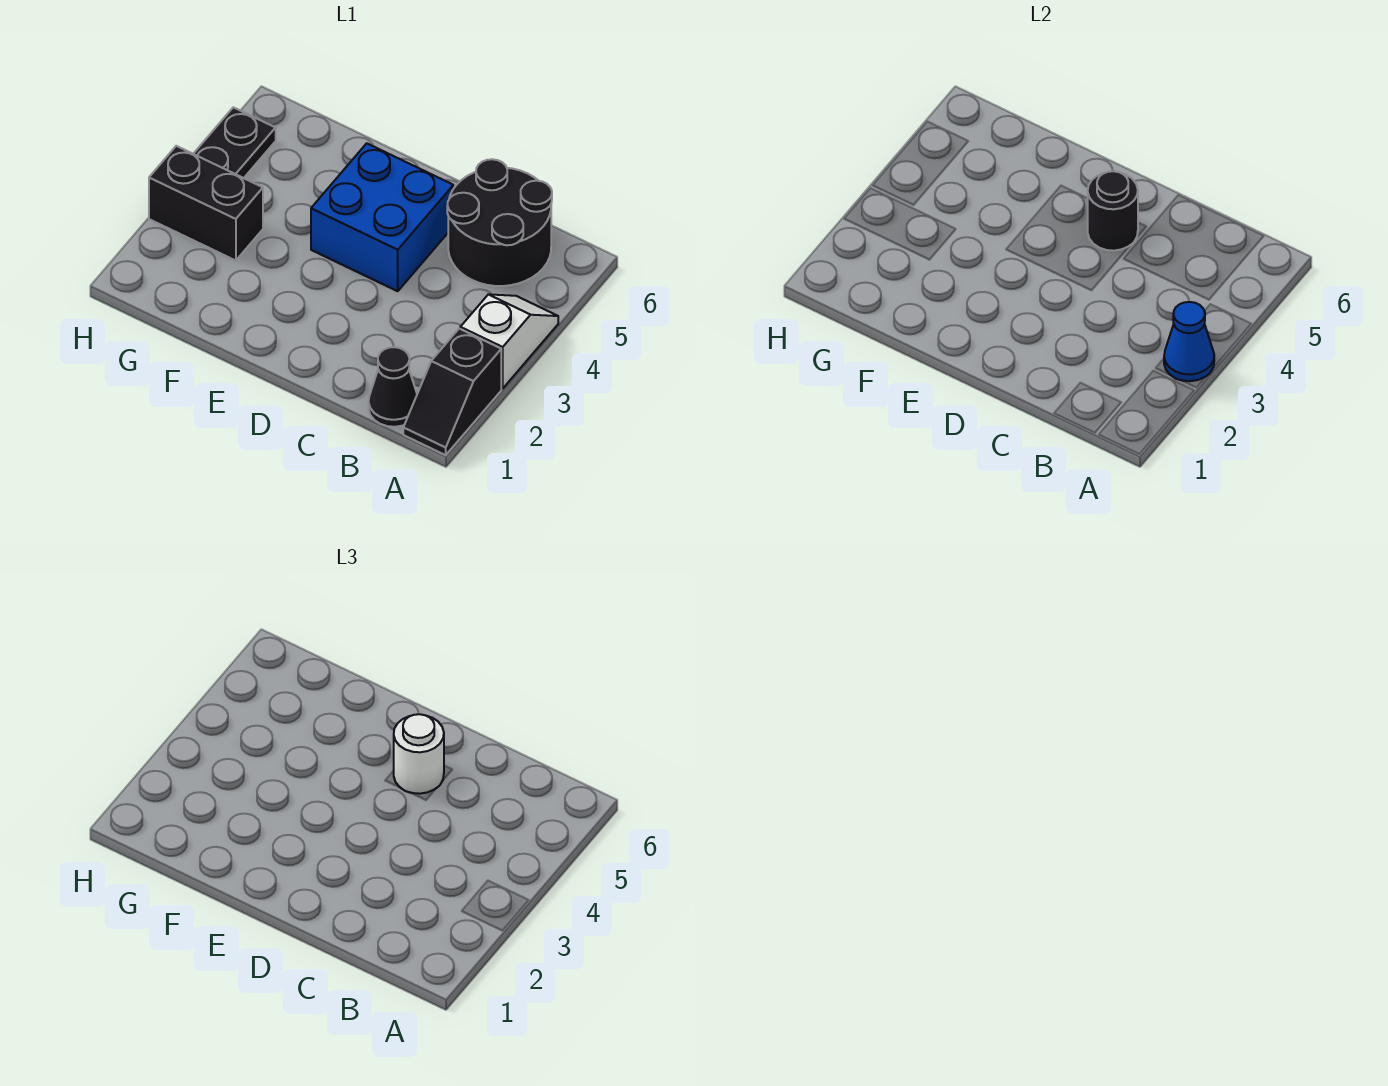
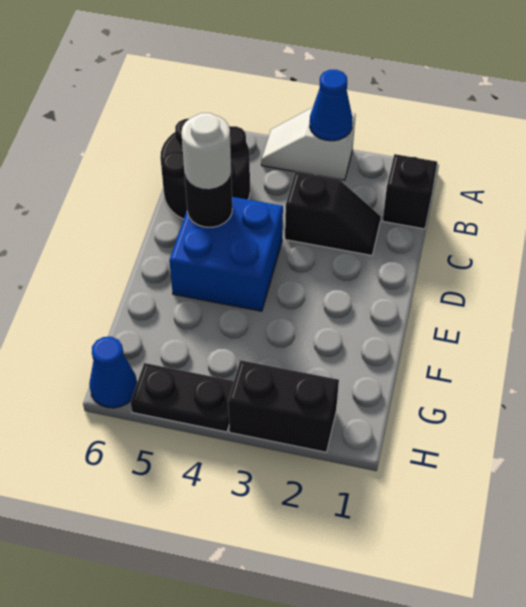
black 1x2 slope [403,329,501,455] -> black 1x2 slope moved to [285,172,381,255]
black 1x1 cone [369,347,417,427] -> black 1x1 brick [383,154,437,229]
black 1x2 brick [149,146,263,261] -> black 1x2 brick turned to [228,360,339,452]
none -> blue 1x1 cone [89,337,137,408]

